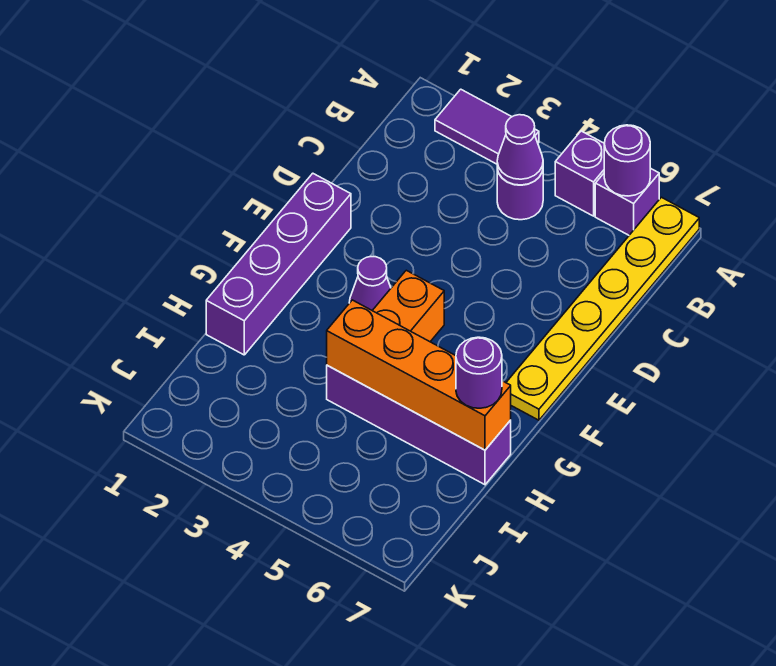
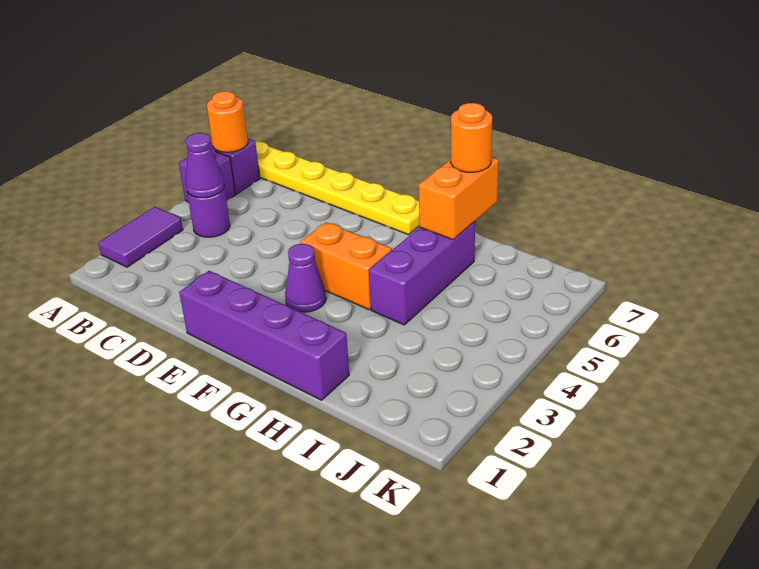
purple 1x1 round brick [604,125,650,196] -> orange 1x1 round brick [207,91,248,152]
purple 1x4 brick [327,365,511,485] -> purple 1x3 brick [369,221,475,325]
orange 1x4 brick [327,300,511,450] -> orange 1x2 brick [419,157,499,240]
purple 1x1 round brick [456,337,502,408] -> orange 1x1 round brick [451,103,492,172]

